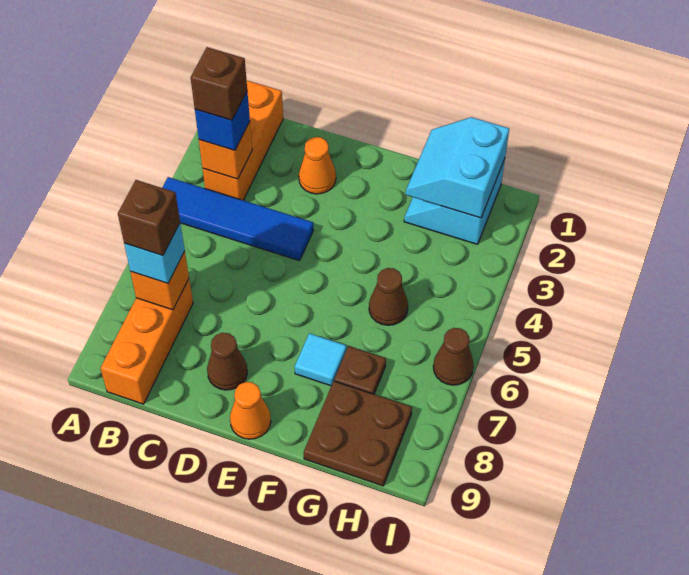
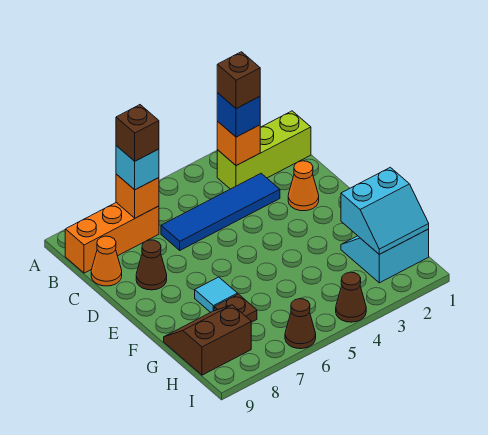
blue 1x4 tile [162,177,313,261] -> blue 1x4 tile turned to [161,173,280,250]
orange 1x3 brick [203,81,283,200] -> lime 1x3 brick [217,111,311,189]
orange 1x1 cone [230,382,271,439] -> orange 1x1 cone moved to [91,236,122,286]
cyan 2x2 slope [406,117,509,218] -> cyan 2x2 slope turned to [341,167,429,254]
brown 1x1 cone [369,268,408,325] -> brown 1x1 cone moved to [336,272,366,322]
brown 2x2 plate [304,381,412,486] -> brown 2x2 slope [164,305,251,375]

